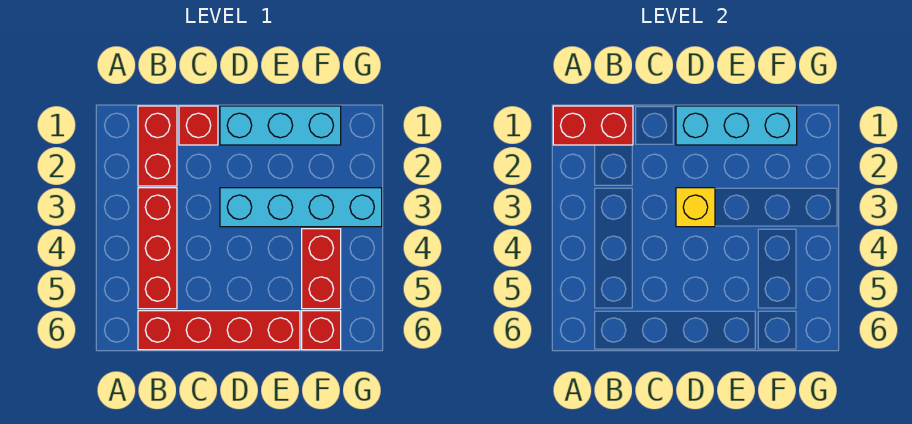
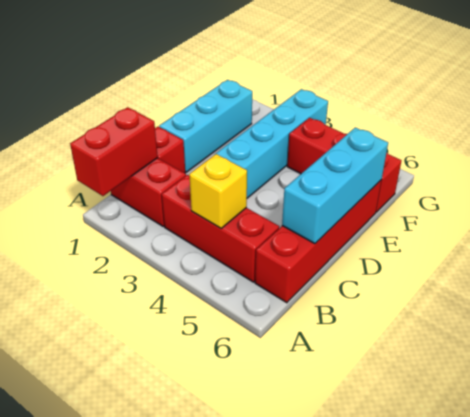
cyan 1x3 brick [676,106,797,145] -> cyan 1x3 brick moved to [282,128,388,244]
yellow 1x1 brick [676,188,715,227] -> yellow 1x1 brick moved to [189,154,247,228]

